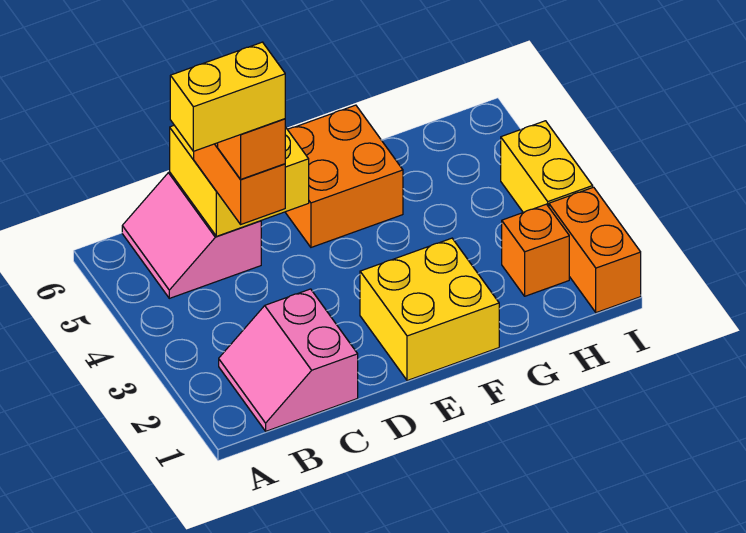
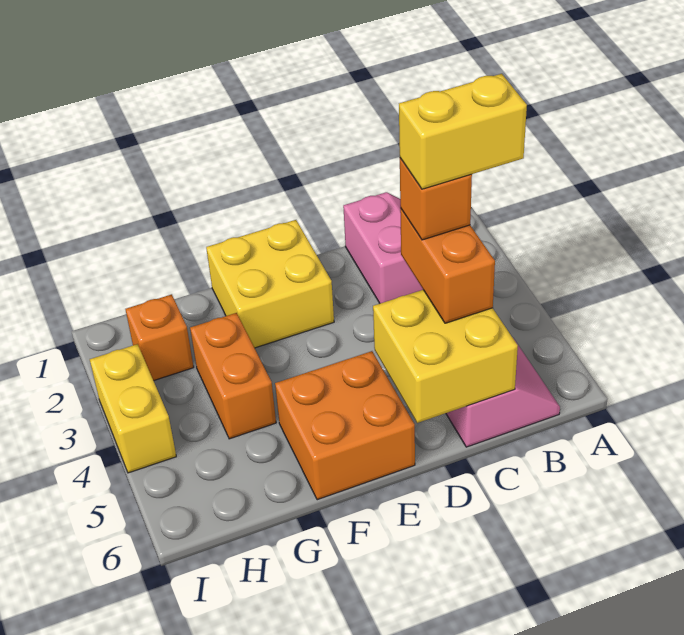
orange 1x2 brick [549,187,641,313] -> orange 1x2 brick moved to [190,313,276,439]

